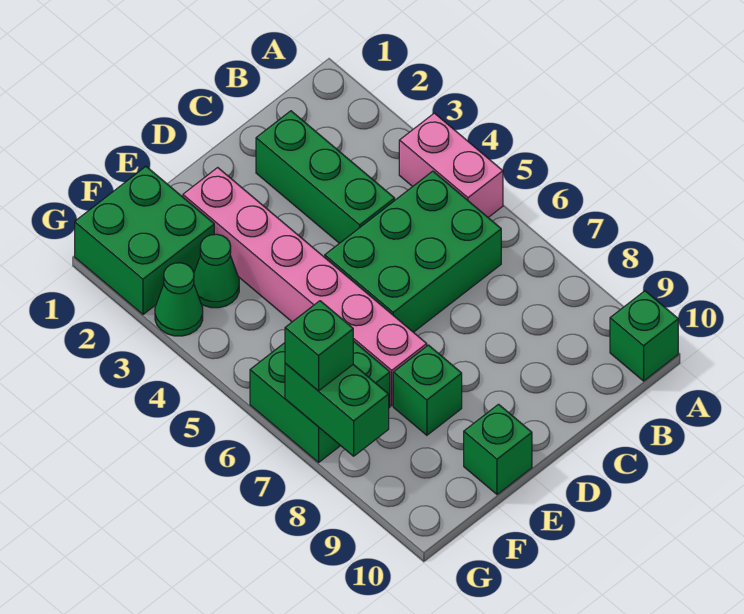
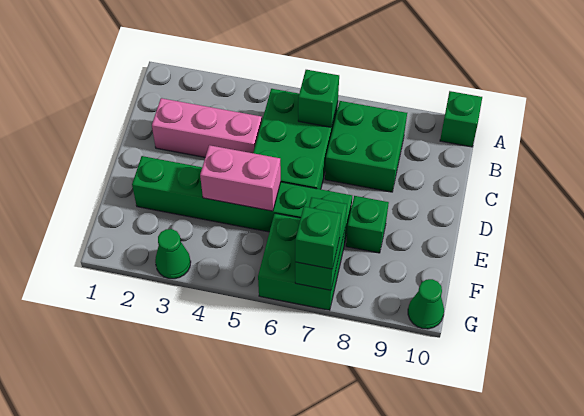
pink 1x2 brick [399,113,503,217] -> pink 1x2 brick moved to [200,145,281,211]
green 1x3 brick [256,111,395,243] -> pink 1x3 brick [152,98,262,157]
pink 1x6 brick [183,168,427,406] -> green 1x6 brick [132,156,352,245]
green 1x1 brick [464,404,532,494] -> green 1x1 brick moved to [298,70,339,127]
green 2x2 brick [75,167,214,314] -> green 2x2 brick moved to [325,101,407,192]
green 1x1 cone [194,234,239,308] -> green 1x1 cone moved to [408,279,444,329]
green 1x2 brick [285,364,389,456] -> green 1x2 brick turned to [295,197,347,290]

